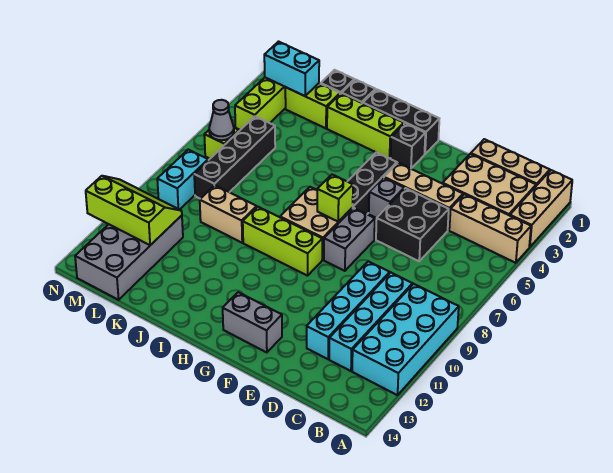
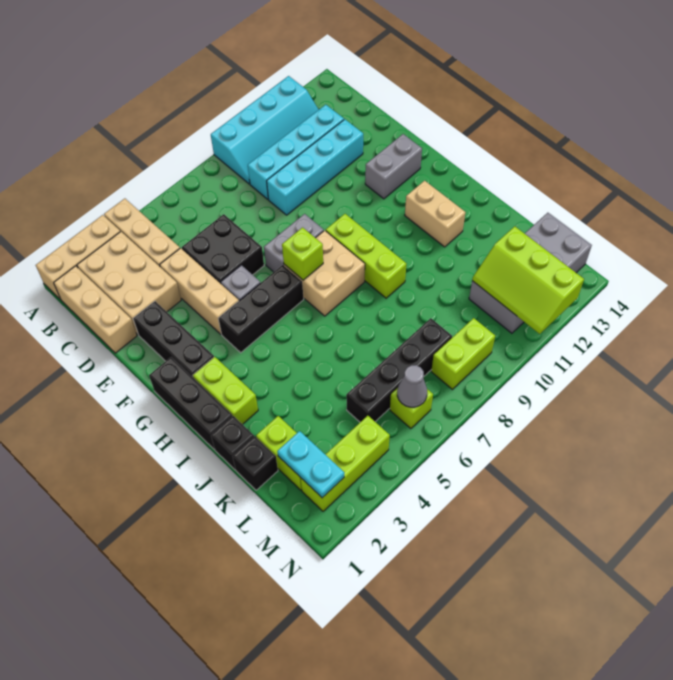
cyan 2x4 brick [352,284,459,395] -> cyan 2x4 slope [211,76,319,184]
grey 1x2 brick [223,292,282,353] -> grey 1x2 brick turned to [365,134,422,199]
black 1x1 brick [391,123,425,169] -> black 1x3 brick [133,301,214,377]
lime 1x3 brick [327,93,404,158] -> lime 1x2 brick [193,357,258,424]
tan 1x2 brick [200,185,257,243] -> tan 1x2 brick moved to [405,181,466,247]
cyan 1x2 brick [264,42,319,96] -> cyan 1x2 plate [277,431,344,498]
cyan 1x2 brick [157,150,208,210] -> lime 1x2 brick [431,318,495,389]

